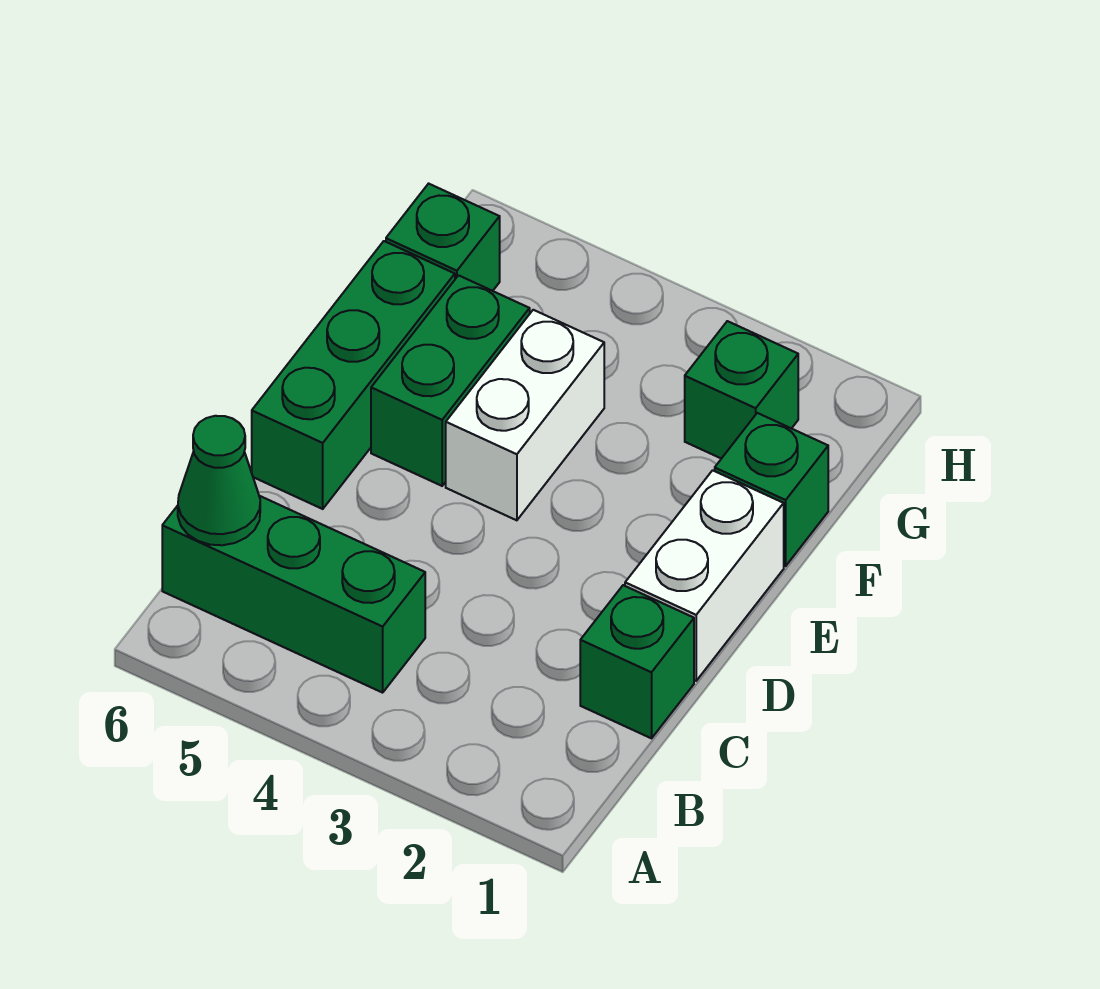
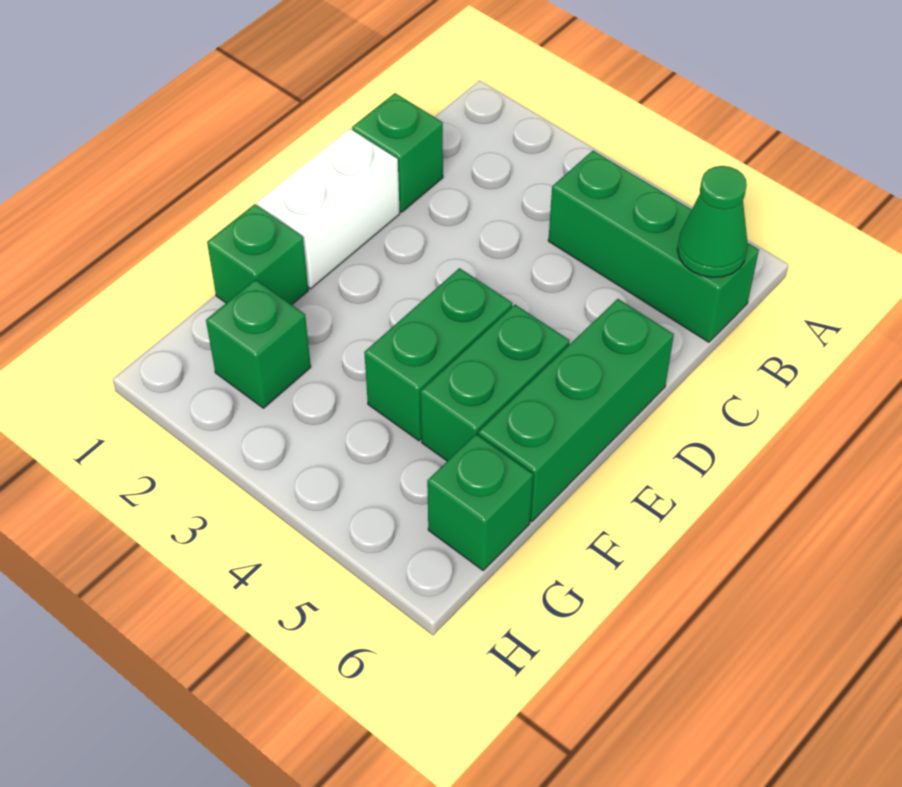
white 1x2 brick [446,310,604,520] -> green 1x2 brick [364,268,512,441]

